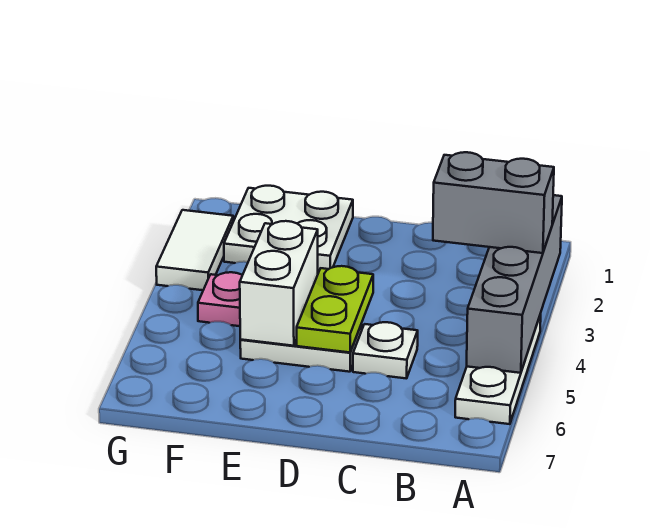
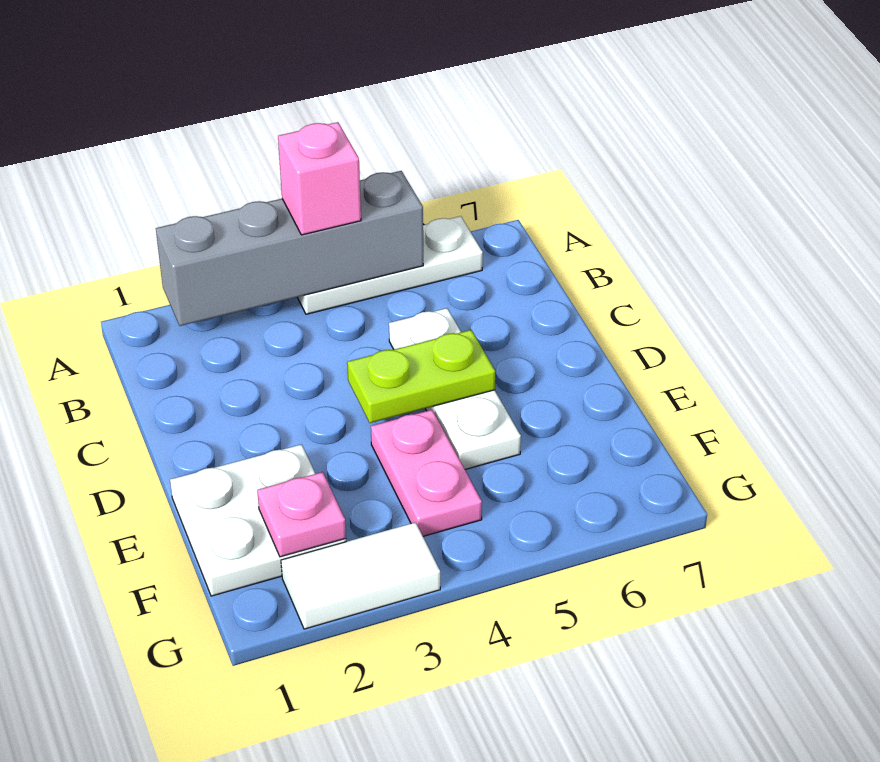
grey 1x2 brick [433,152,554,253] -> none
none -> pink 1x1 brick [278,122,361,235]
white 1x2 brick [240,221,318,346] -> none
none -> pink 1x1 plate [257,472,346,557]

